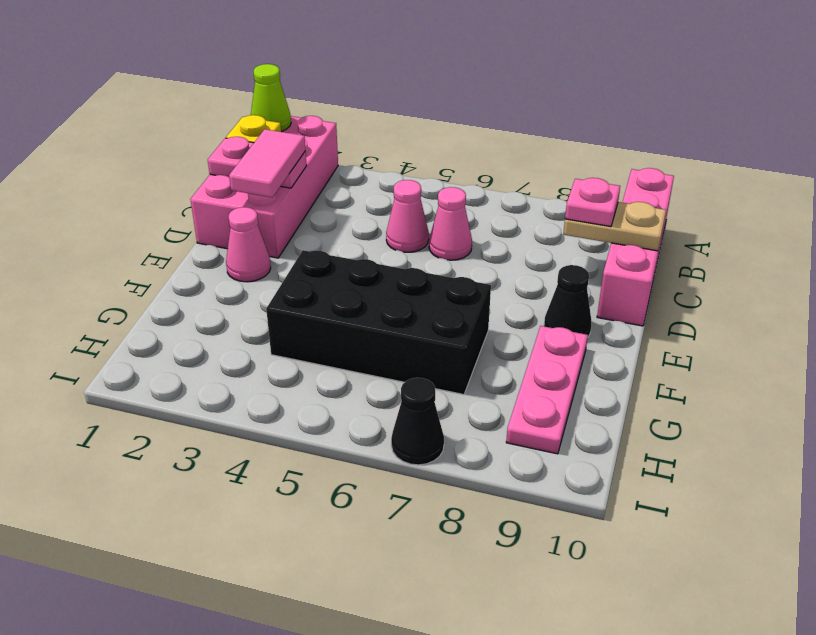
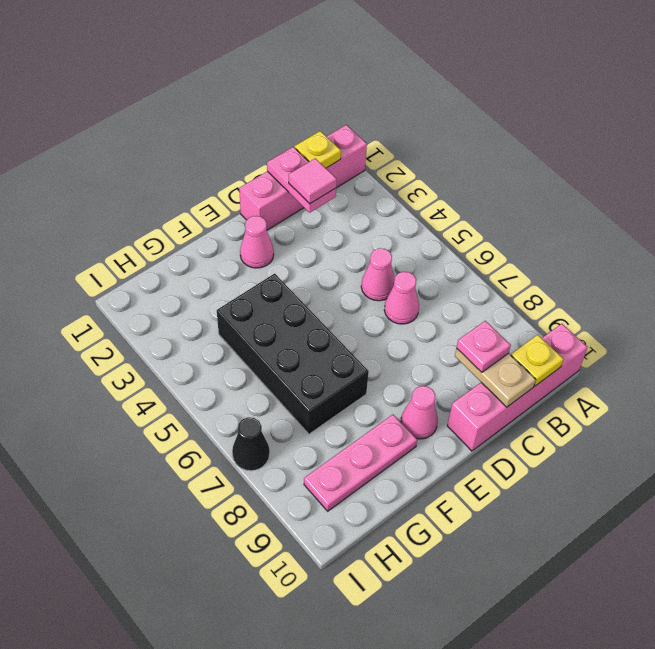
pink 2x4 brick [190,116,338,258] -> pink 1x4 brick [239,125,367,230]
lime 1x1 cone [251,64,291,132] -> none
none -> yellow 1x1 plate [511,335,564,386]
pink 1x2 tile [229,129,305,197] -> pink 1x1 tile [289,158,337,204]
black 1x1 cone [544,265,591,336] -> pink 1x1 cone [401,386,438,439]

